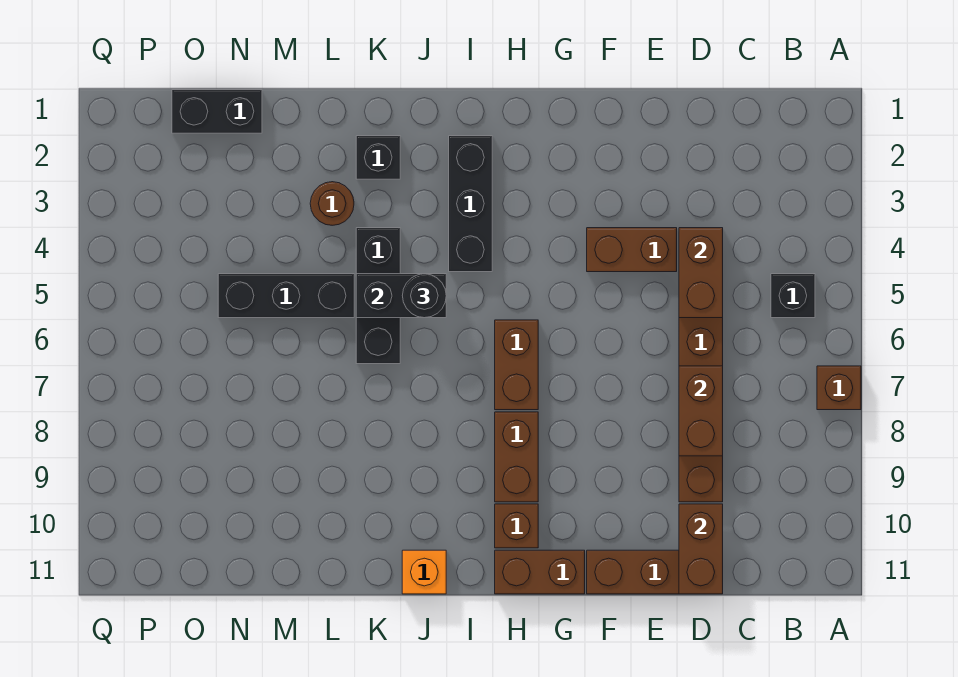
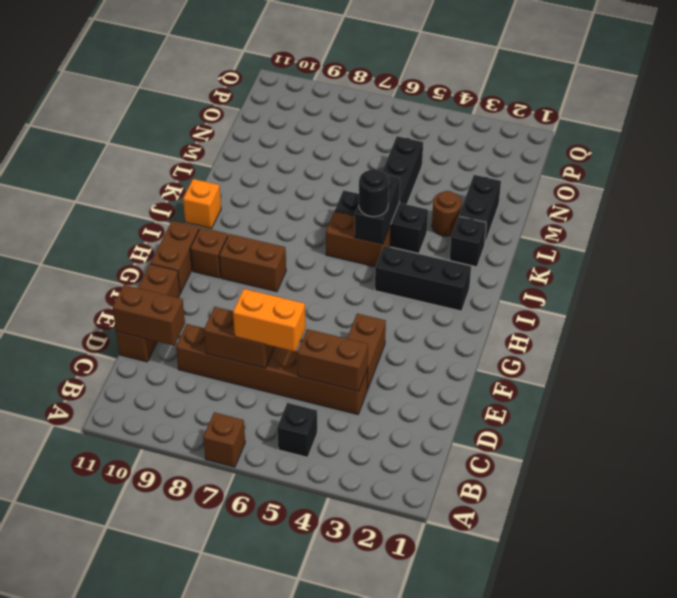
none -> orange 1x2 brick [233,289,305,352]
brown 1x2 brick [495,320,538,410] -> brown 1x2 brick moved to [326,211,391,267]
black 1x2 brick [172,90,262,133] -> black 1x2 brick moved to [459,175,501,243]

